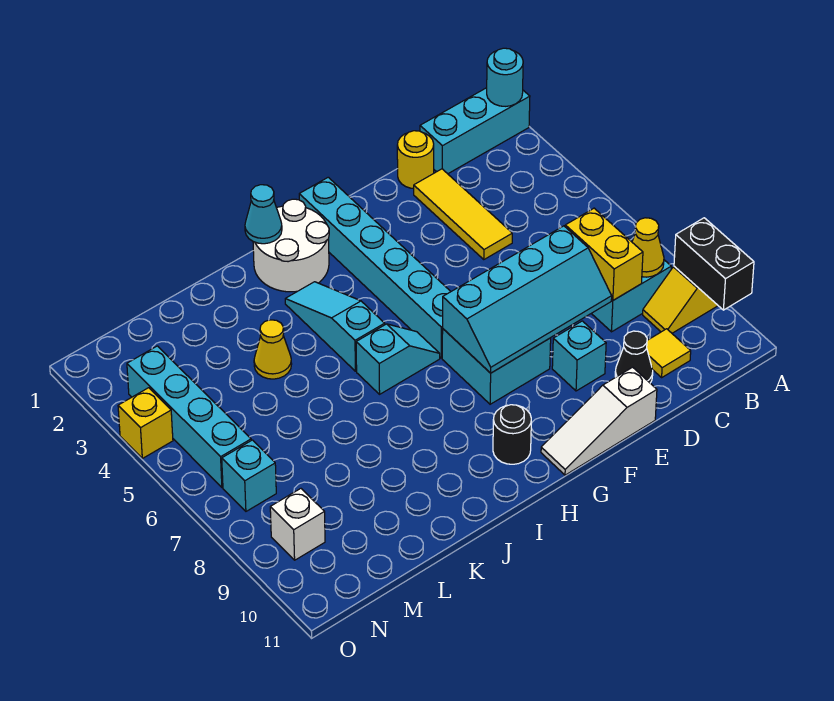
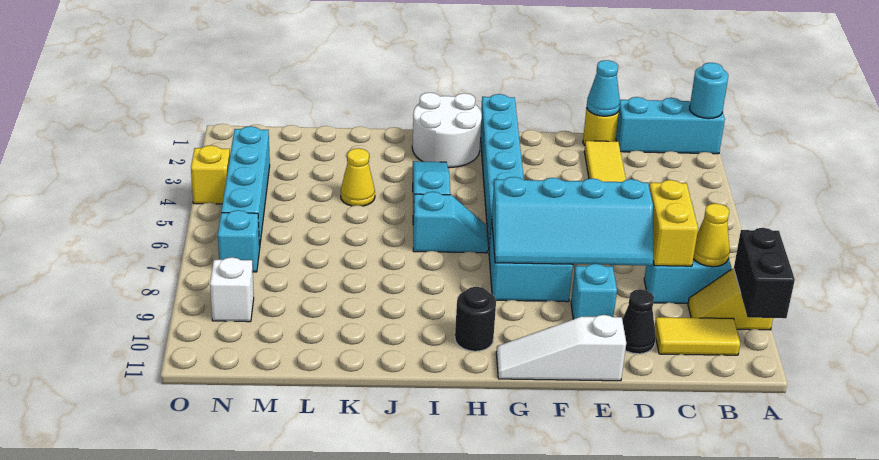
yellow 1x1 tile [647,329,691,377] -> yellow 1x2 tile [655,317,740,355]
cyan 1x1 cone [245,185,282,244] -> cyan 1x1 cone moved to [587,60,620,116]

